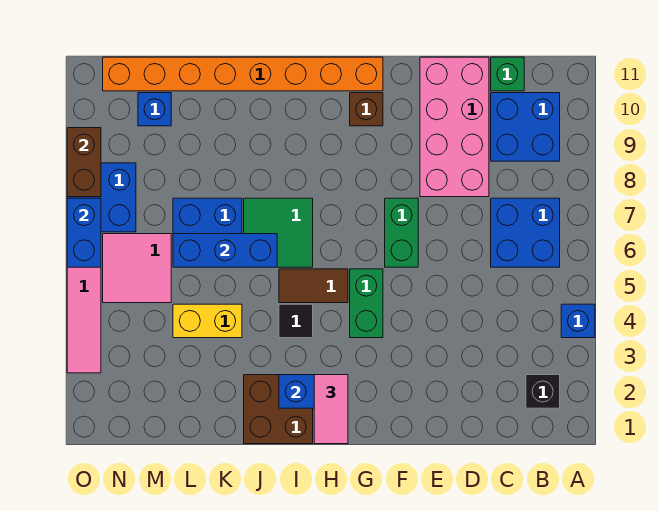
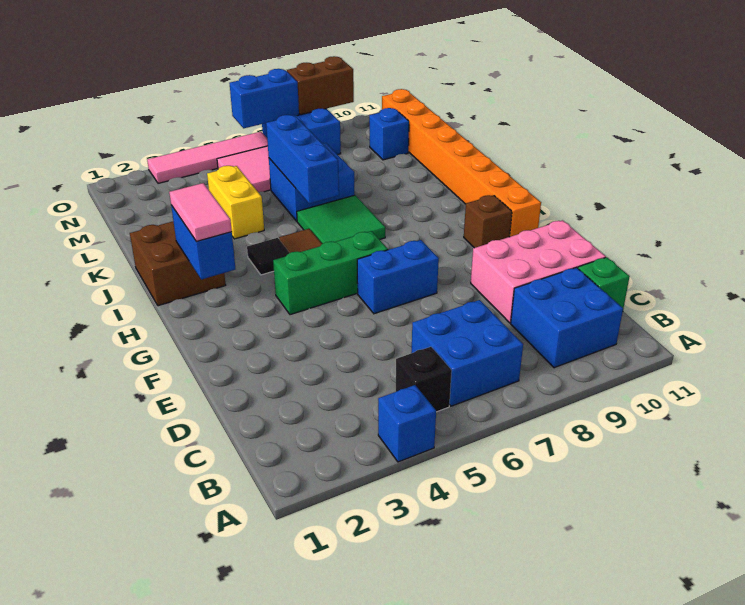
black 1x1 brick [526,375,560,408] -> black 1x1 brick moved to [396,347,452,412]
pink 2x4 brick [420,57,489,197] -> pink 2x3 brick [471,220,606,323]
green 1x2 brick [385,198,418,267] -> blue 1x2 brick [357,240,439,314]
green 1x2 brick [350,269,383,338] -> green 1x3 brick [273,231,388,315]
pink 1x2 tile [314,375,348,444] -> pink 1x2 tile turned to [169,183,232,242]

